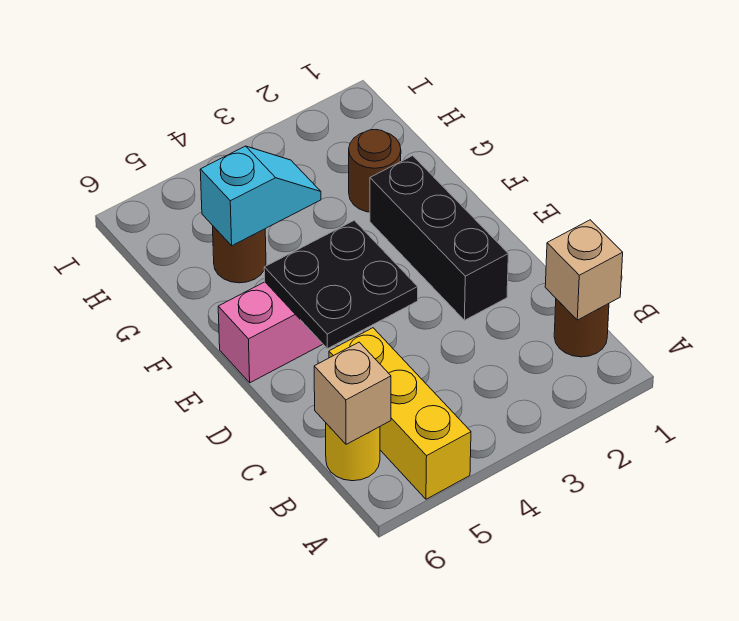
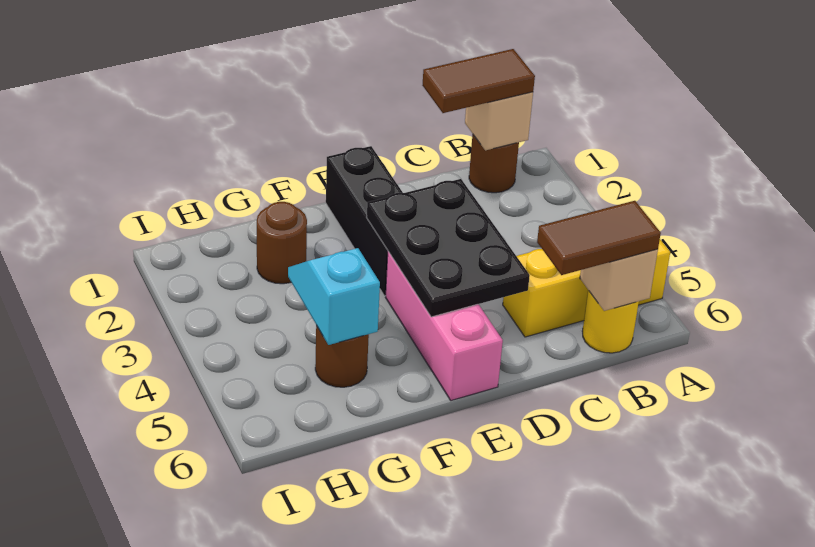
none -> brown 1x2 tile [422,49,535,113]
none -> brown 1x2 tile [537,201,661,275]
black 1x3 brick [370,156,508,320] -> black 1x3 brick turned to [326,146,403,296]
black 2x2 plate [264,220,418,349] -> black 2x3 plate [367,179,530,317]

